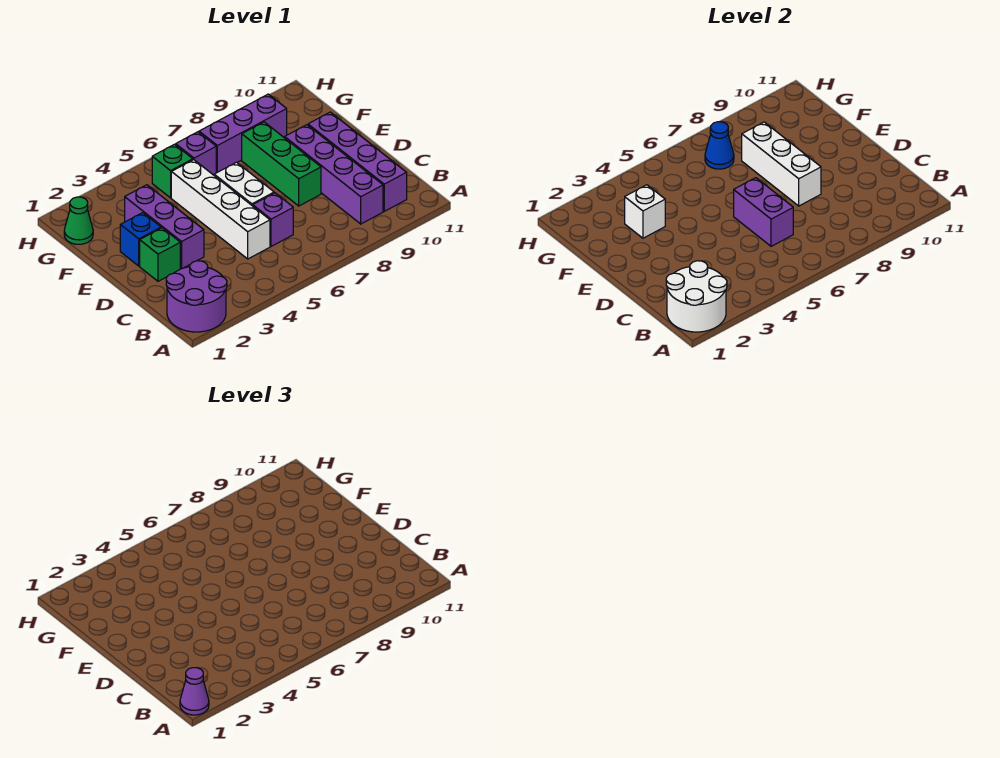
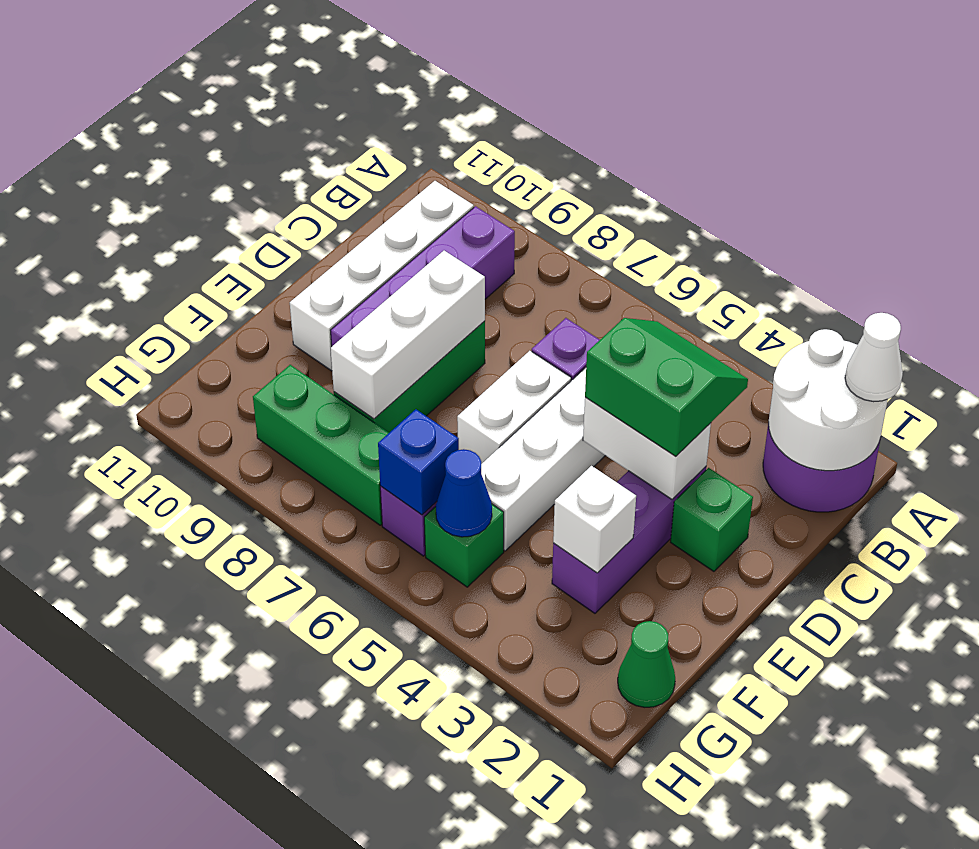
purple 1x1 cone [180,668,209,715] -> white 1x1 cone [845,313,903,402]
purple 1x4 brick [308,112,407,211] -> white 1x4 brick [290,181,474,371]
none -> green 2x2 slope [585,318,748,456]
purple 1x2 brick [734,178,793,246] -> none
none -> white 1x2 brick [583,397,711,499]
blue 1x1 brick [120,213,161,266] -> blue 1x1 brick moved to [378,409,459,515]
purple 1x3 brick [199,94,287,173] -> green 1x3 brick [253,365,389,525]
blue 1x1 cone [705,122,734,169] -> blue 1x1 cone moved to [436,449,492,537]

